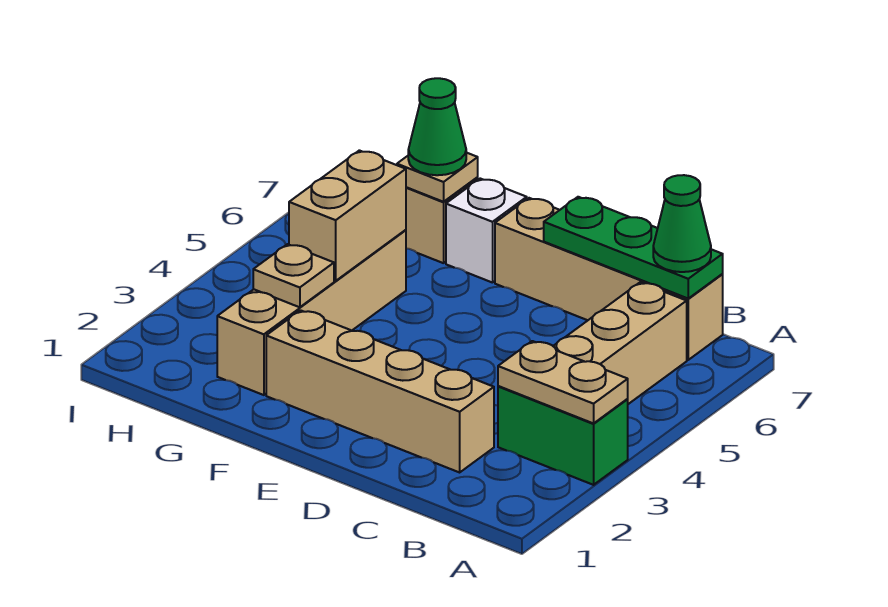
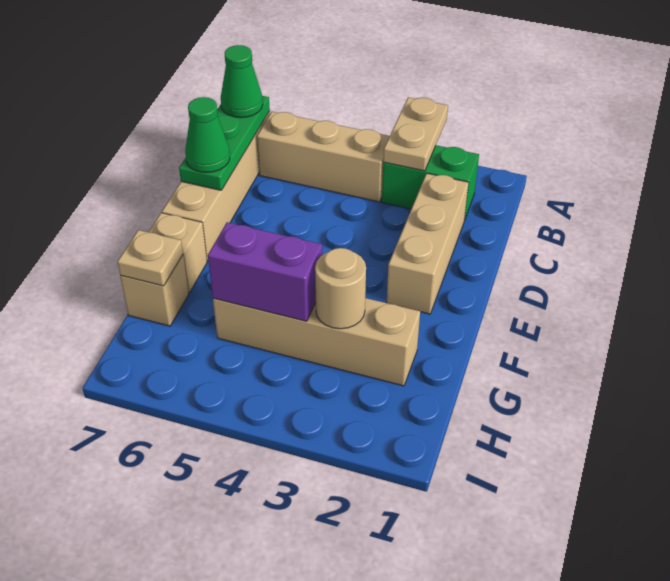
green 1x2 brick [498,386,628,485] -> green 1x2 brick turned to [382,145,479,220]
tan 1x4 brick [266,310,494,472] -> tan 1x3 brick [387,173,469,314]
white 1x1 brick [446,179,527,283] -> tan 1x1 brick [149,213,207,293]
tan 1x1 plate [253,244,334,307] -> tan 1x1 round brick [315,248,366,329]
tan 1x2 brick [289,150,406,281] -> purple 1x2 brick [208,222,322,321]
green 1x1 cone [408,78,466,175] -> green 1x1 cone moved to [185,97,230,172]

